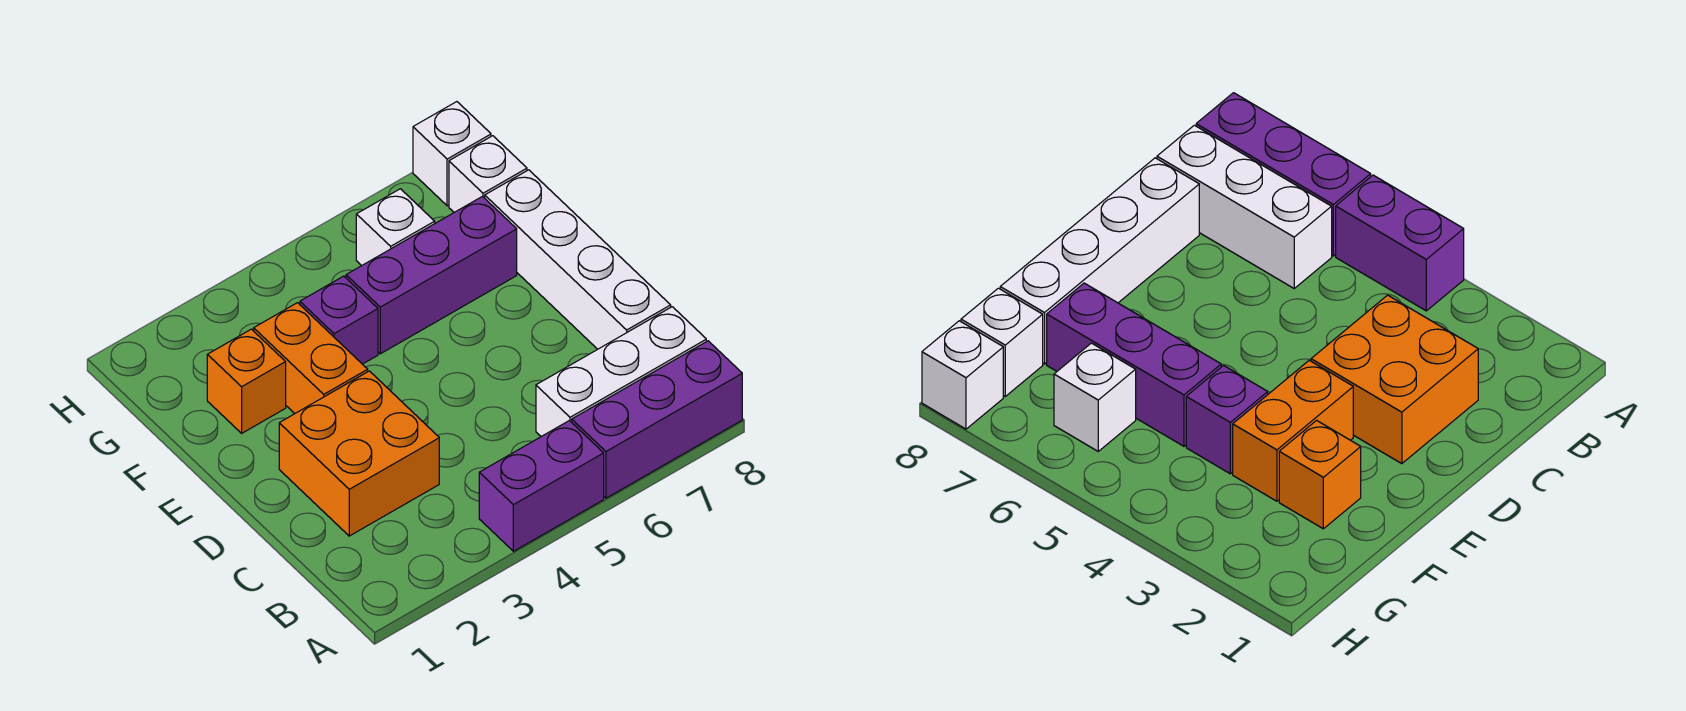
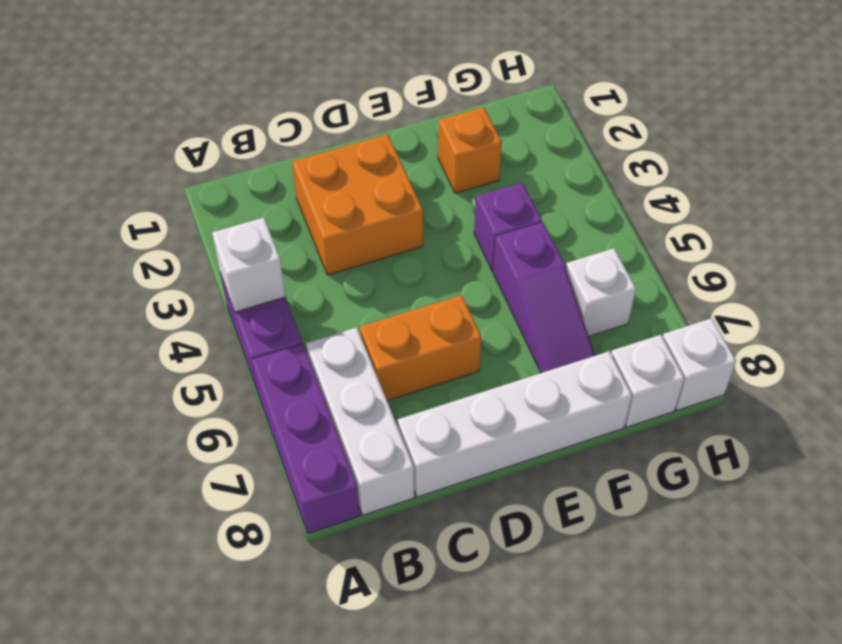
none -> white 1x1 brick [212,218,286,312]
orange 1x2 brick [254,303,368,414] -> orange 1x2 brick moved to [360,295,482,401]
purple 1x3 brick [346,197,517,354] -> purple 1x3 slope [493,222,595,373]

